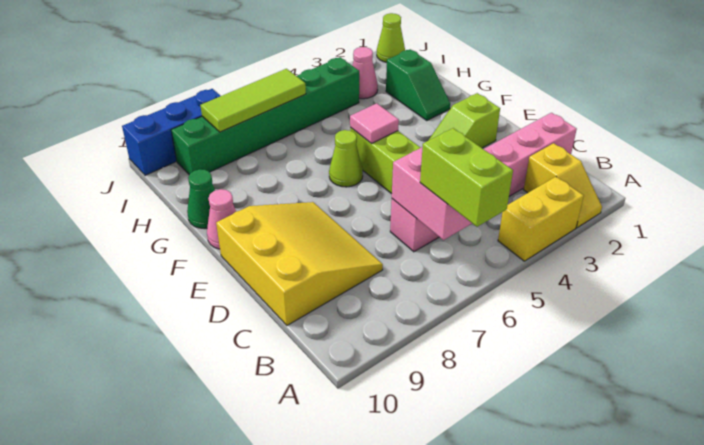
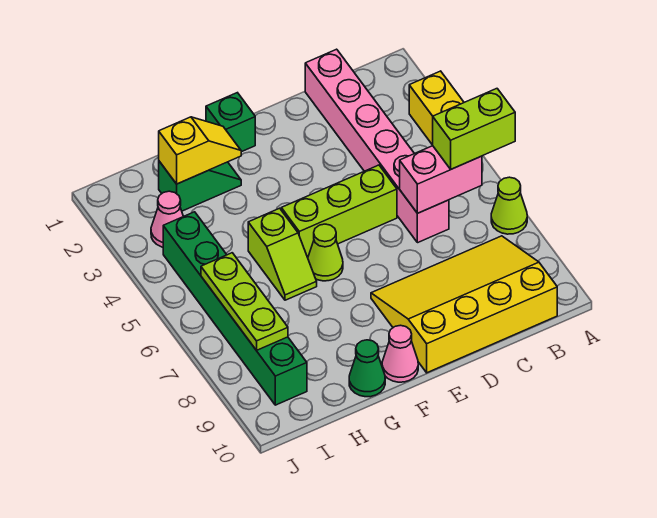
yellow 1x2 slope [524,143,602,228] -> yellow 1x2 slope moved to [159,117,241,184]
yellow 3x3 slope [216,202,383,325] -> yellow 3x4 slope [371,236,557,373]
lime 1x2 slope [429,93,500,148] -> lime 1x2 slope moved to [248,208,317,300]
none -> green 1x1 brick [206,93,255,152]
pink 1x1 tile [350,103,399,144] -> none
lime 1x3 tile [200,69,306,132] -> lime 1x3 plate [201,253,288,350]
lime 1x1 cone [377,13,405,62] -> lime 1x1 cone moved to [491,177,527,234]
blue 1x3 brick [122,89,220,175] -> none

